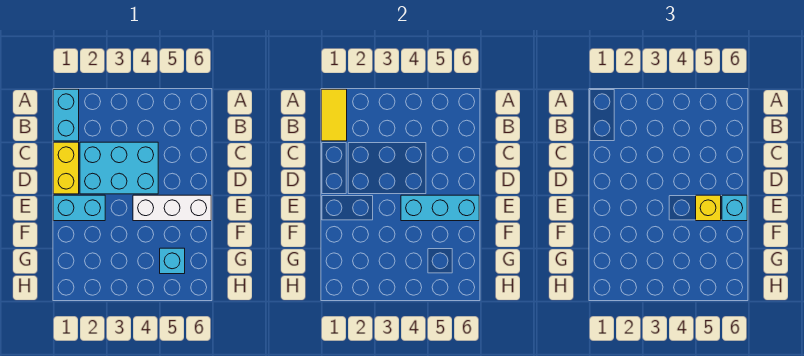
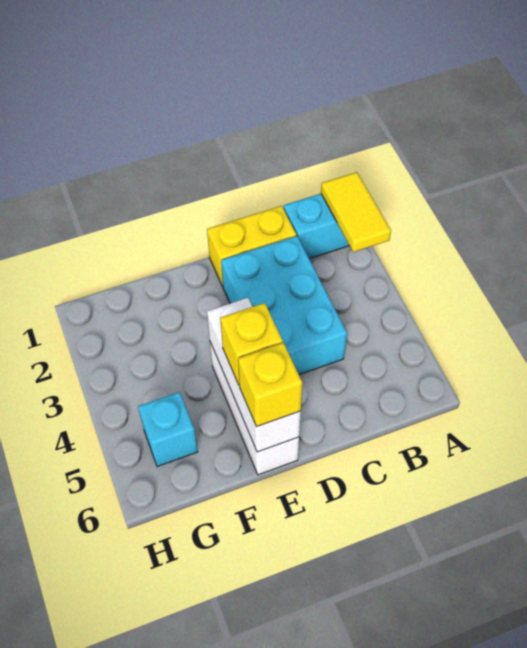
yellow 1x2 tile [321,89,347,141] -> yellow 1x2 tile turned to [321,172,391,252]
cyan 1x2 brick [53,195,105,221] -> none
cyan 1x3 brick [401,195,479,221] -> white 1x3 brick [207,298,301,452]
cyan 1x1 brick [722,195,747,221] -> yellow 1x1 brick [238,343,302,427]

